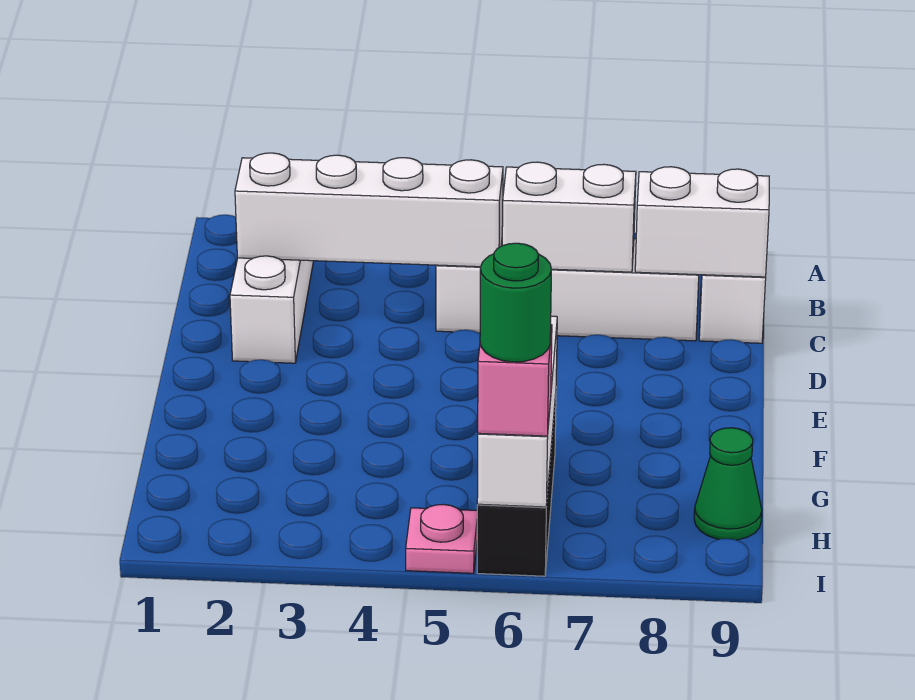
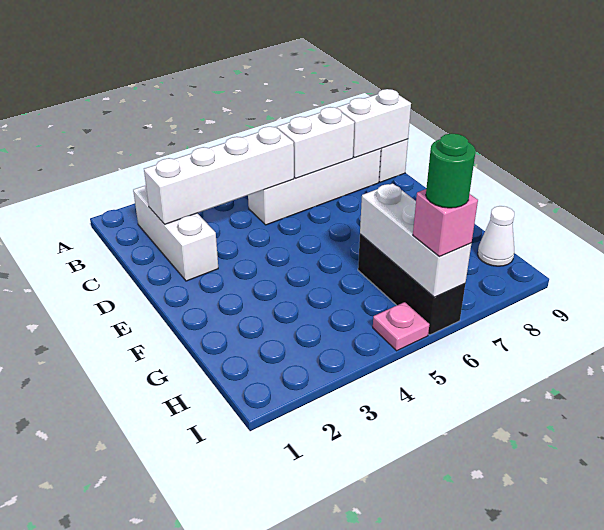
green 1x1 cone [694,428,762,540] -> white 1x1 cone [478,206,514,266]

